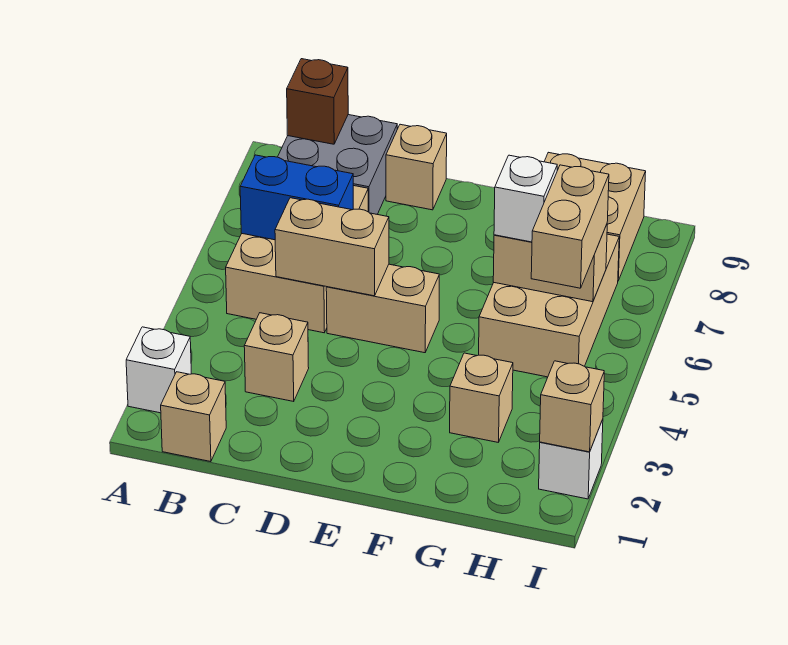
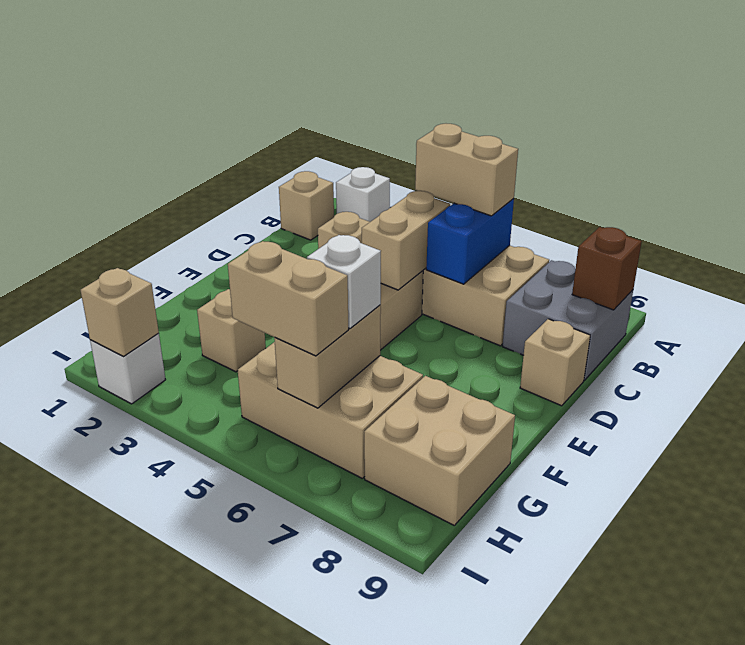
none -> tan 1x2 brick [415,124,518,216]

